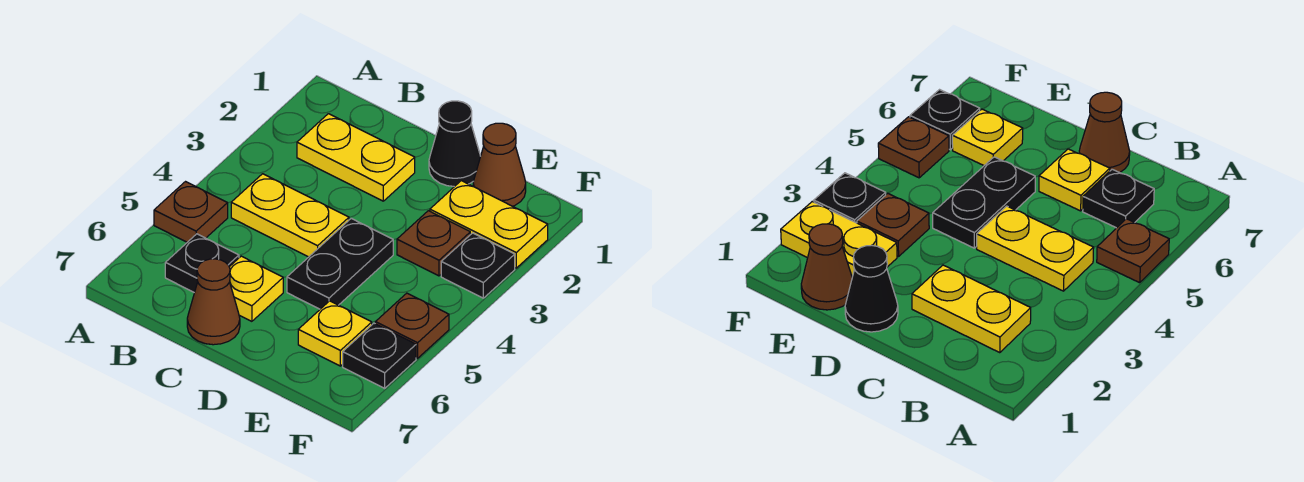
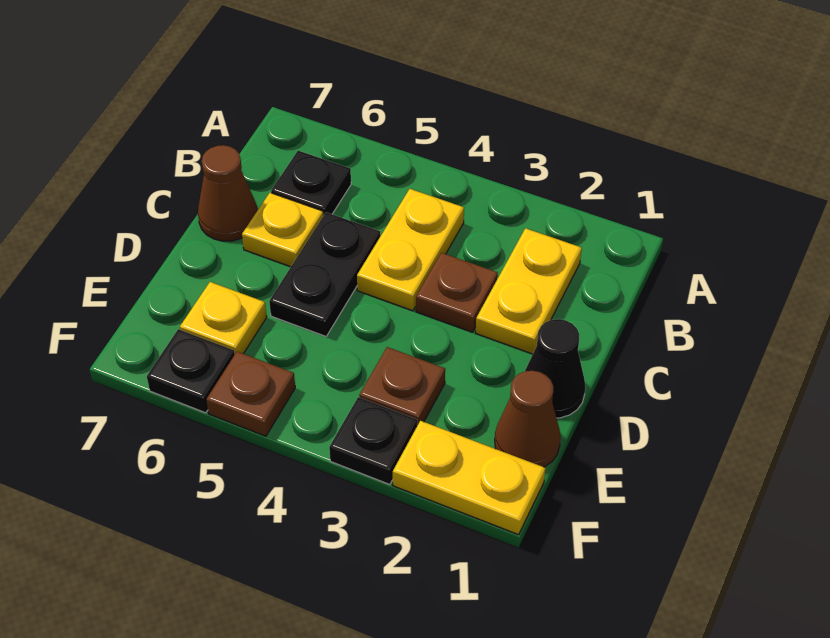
brown 1x1 plate [154,182,228,242] -> brown 1x1 plate moved to [416,253,498,332]
black 1x2 plate [287,218,393,309] -> black 1x2 plate turned to [269,212,380,336]
yellow 1x2 plate [430,181,548,268] -> yellow 1x2 plate turned to [393,421,545,535]

